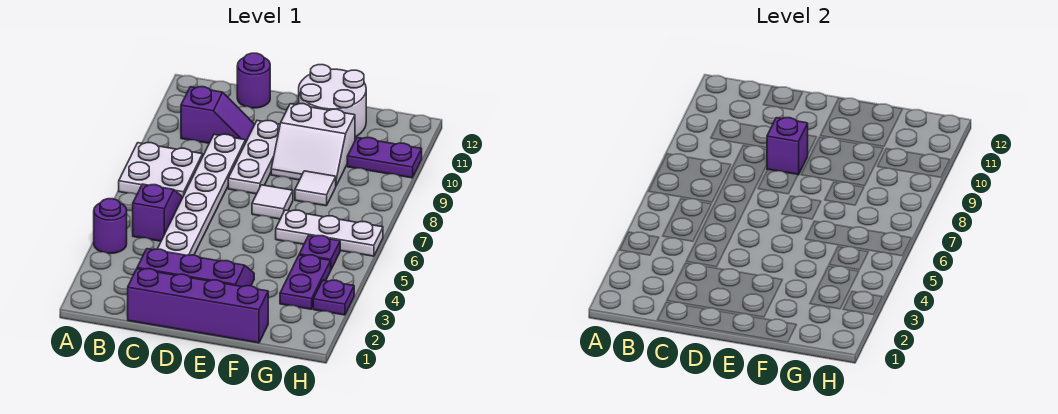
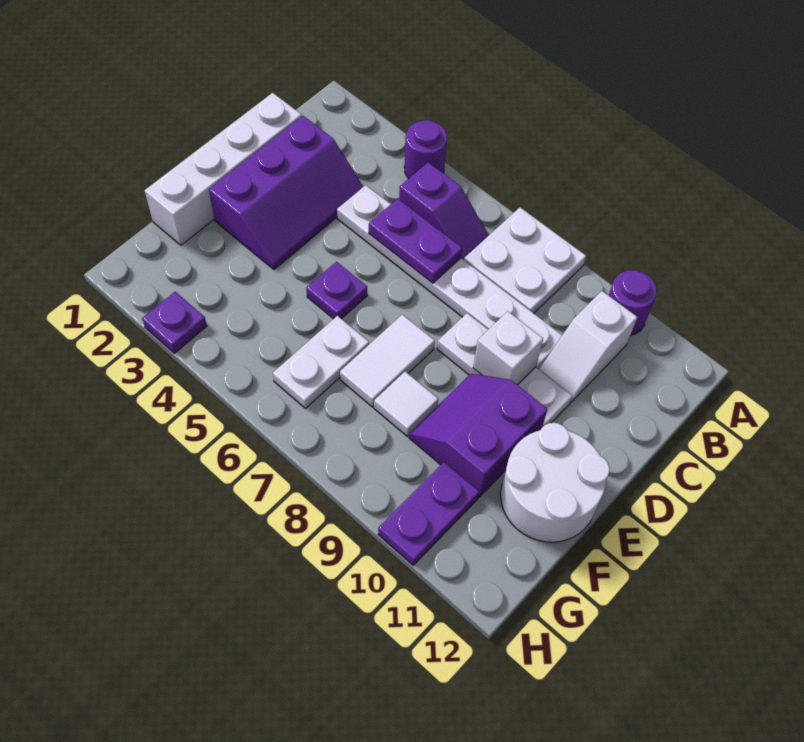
purple 1x2 slope [181,87,255,143] -> white 1x2 slope [539,291,637,402]
purple 1x4 brick [128,269,268,343] -> white 1x4 brick [145,93,302,245]
purple 1x1 round brick [237,53,270,108] -> purple 1x1 round brick moved to [609,270,657,336]
purple 1x1 brick [767,118,808,175] -> white 1x1 brick [473,311,543,385]
white 1x1 tile [252,185,293,219] -> white 1x2 tile [340,314,435,407]
white 2x2 slope [271,104,355,185] -> purple 2x2 slope [409,374,547,497]
white 1x3 plate [276,210,383,256] -> white 1x2 plate [273,316,369,408]
purple 1x2 plate [280,255,331,309] -> purple 1x2 plate moved to [369,199,462,283]
purple 1x1 plate [299,236,340,269] -> purple 1x1 plate moved to [306,262,367,319]

